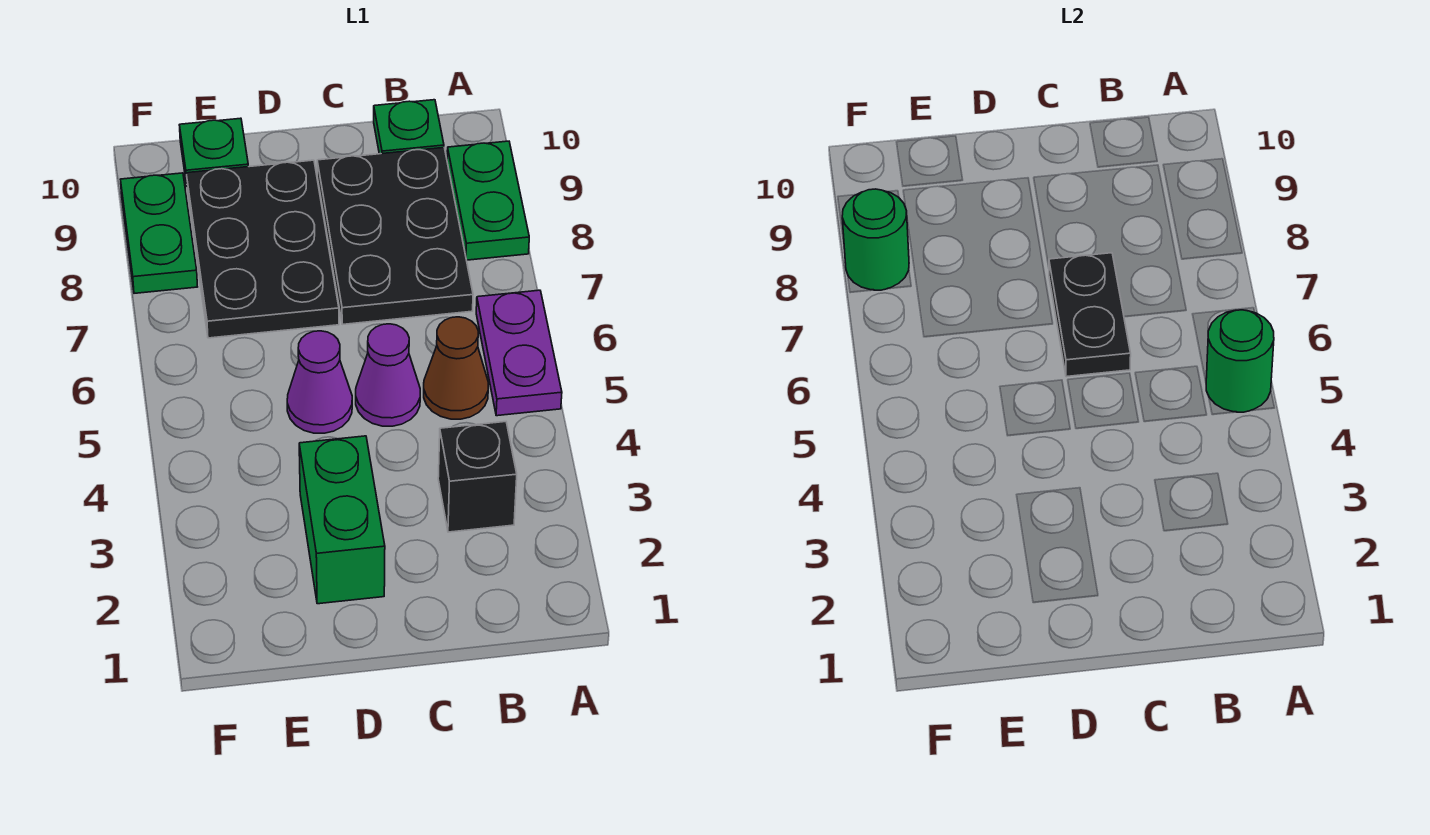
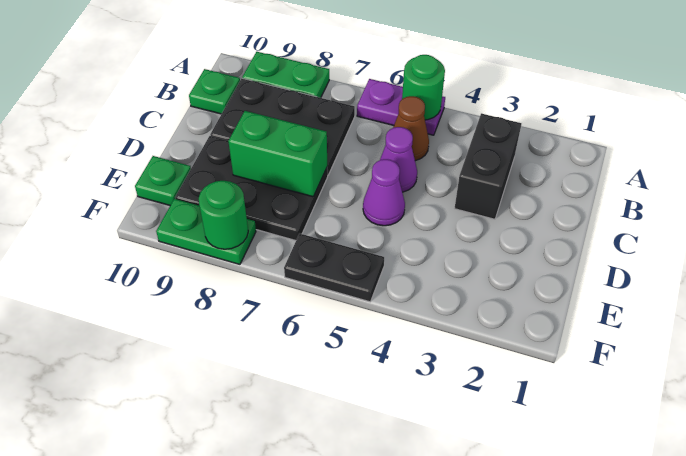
black 1x1 brick [438,422,517,532] -> black 1x2 brick [455,113,522,219]
black 1x2 plate [1049,253,1131,377] -> black 1x2 plate moved to [284,234,384,302]
green 1x2 brick [299,436,385,604] -> green 1x2 brick moved to [228,111,327,197]

